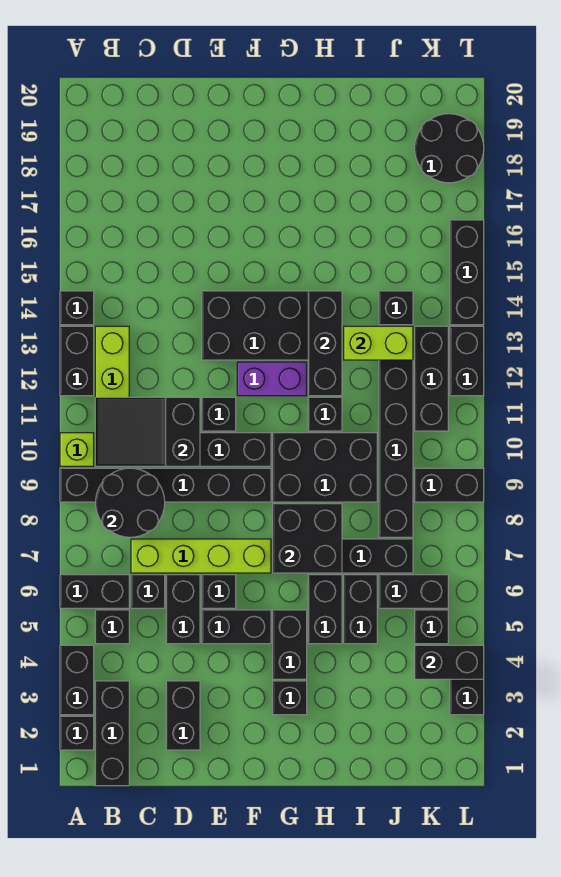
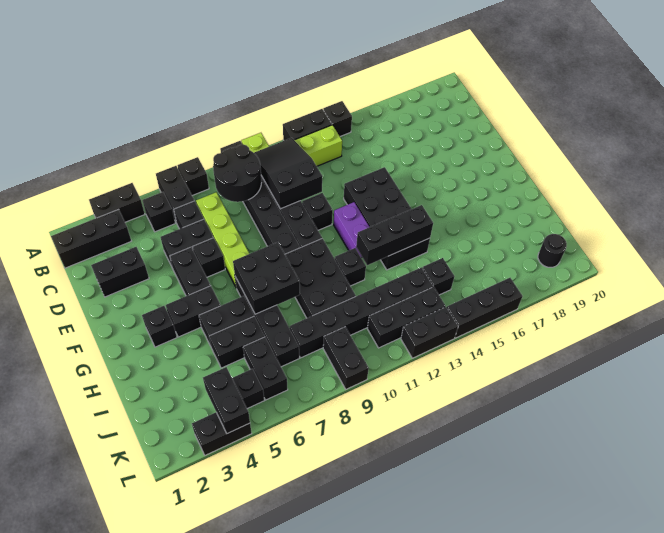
black 1x1 brick [60,716,94,750] -> black 1x1 brick moved to [177,157,209,196]
lime 1x2 brick [344,326,413,360] -> none
black 2x2 round brick [415,114,484,183] -> black 1x1 round brick [538,234,567,267]

